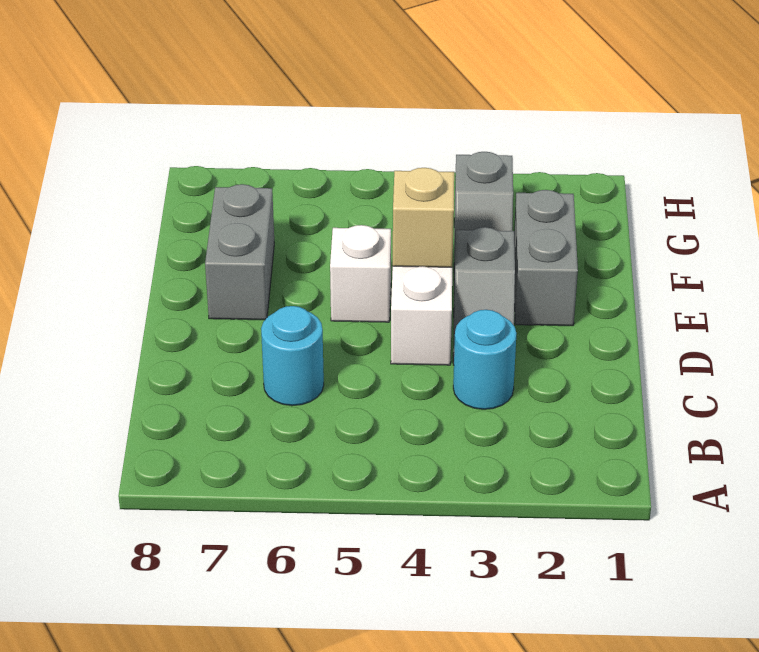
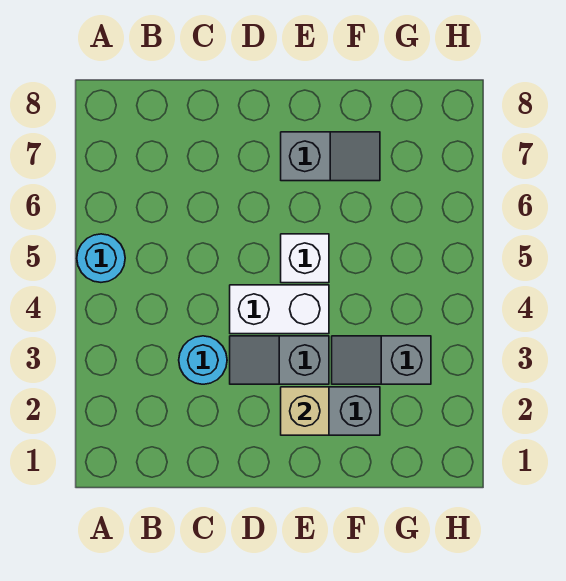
cyan 1x1 round brick [261,306,324,406] -> cyan 1x1 round brick moved to [77,234,125,282]
tan 1x1 brick [393,168,454,267] -> tan 1x1 brick moved to [281,387,329,435]
grey 1x2 brick [205,184,274,320] -> grey 1x2 slope [281,132,380,181]

